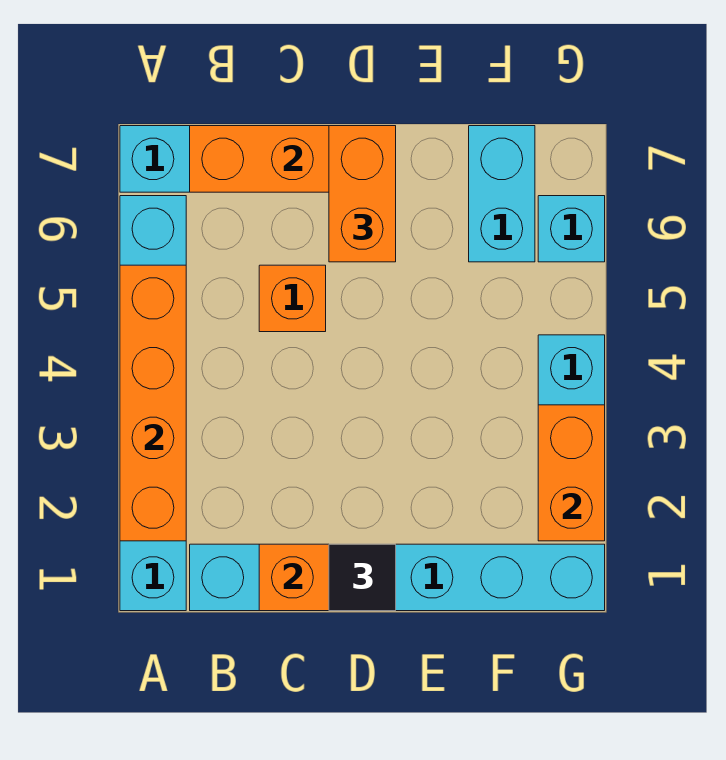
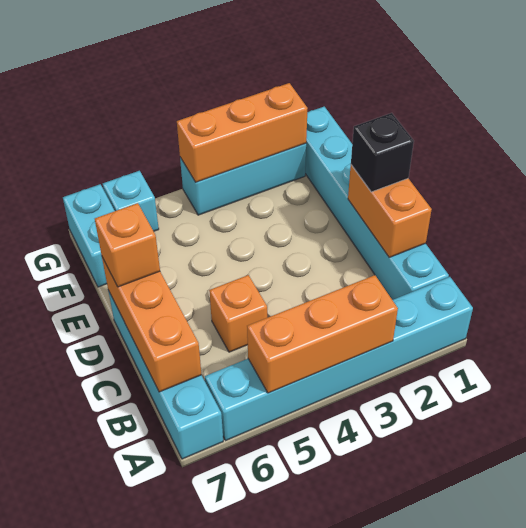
orange 1x4 brick [120,265,186,541] -> orange 1x3 brick [247,275,398,393]
black 1x1 tile [329,544,396,611] -> black 1x1 brick [351,113,414,192]
orange 1x2 brick [329,126,396,262] -> orange 1x1 brick [95,203,160,287]
cyan 1x2 brick [469,126,535,262] -> cyan 1x2 brick turned to [63,184,115,287]
orange 1x2 brick [538,405,605,541] -> orange 1x3 brick [177,83,308,182]

